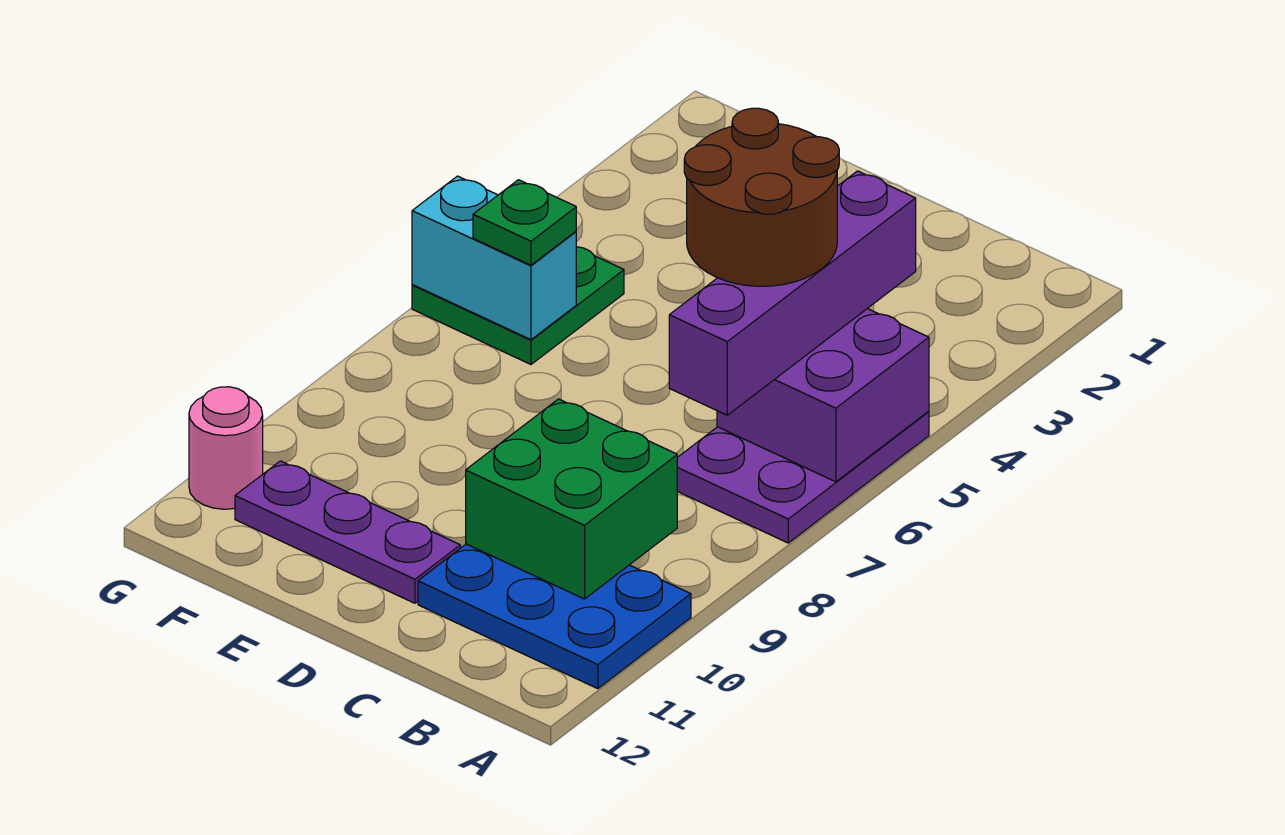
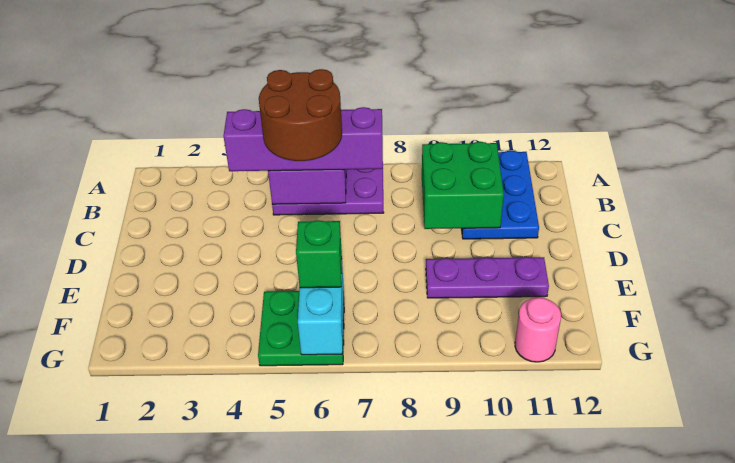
purple 1x3 plate [235,461,460,603] -> purple 1x3 plate turned to [426,257,549,298]
green 1x1 plate [473,180,576,265] -> green 1x1 brick [296,220,342,288]

